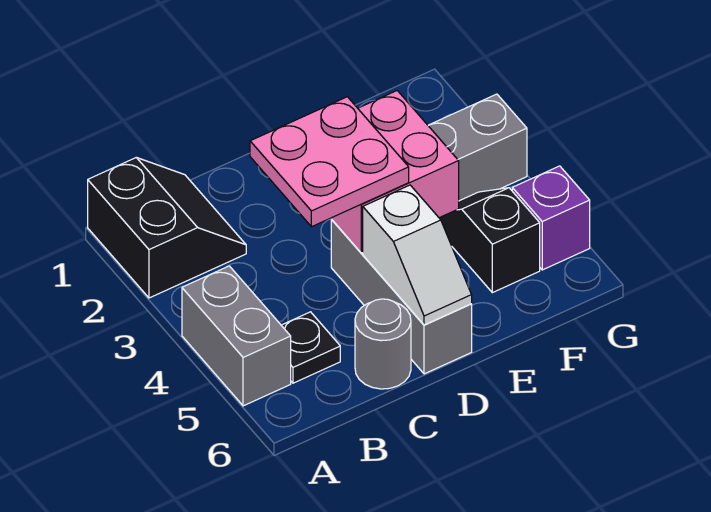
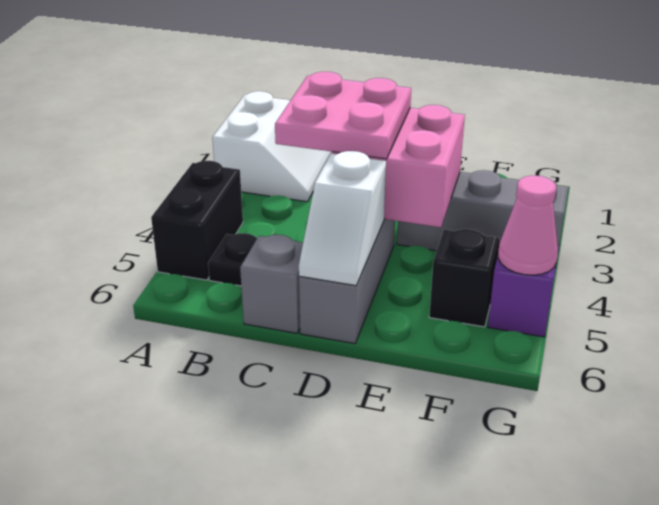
black 2x2 slope [88,158,246,298] -> white 2x2 slope [212,91,332,202]
grey 1x2 brick [182,266,291,406] -> black 1x2 brick [151,161,243,280]
grey 1x1 round brick [355,299,411,389] -> grey 1x1 brick [240,235,303,333]
none -> pink 1x1 cone [498,175,558,275]

